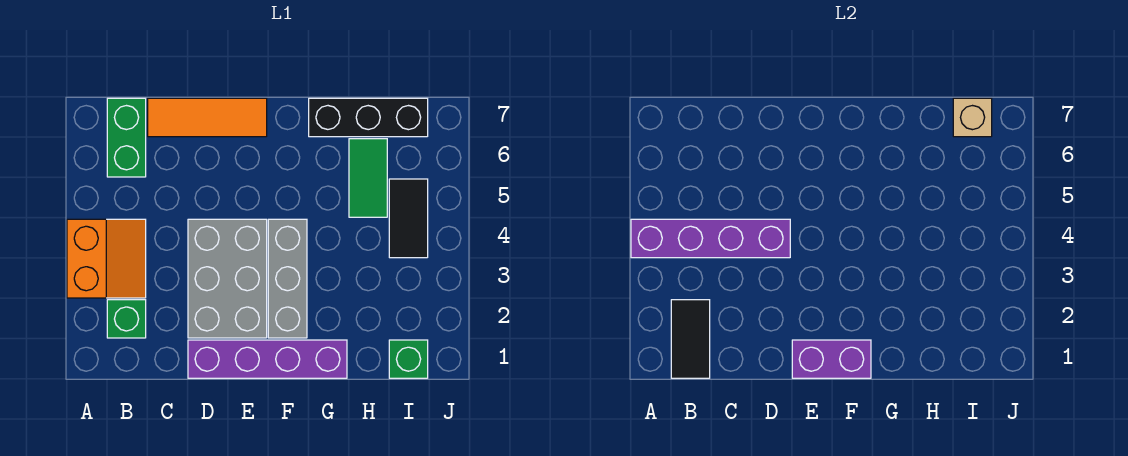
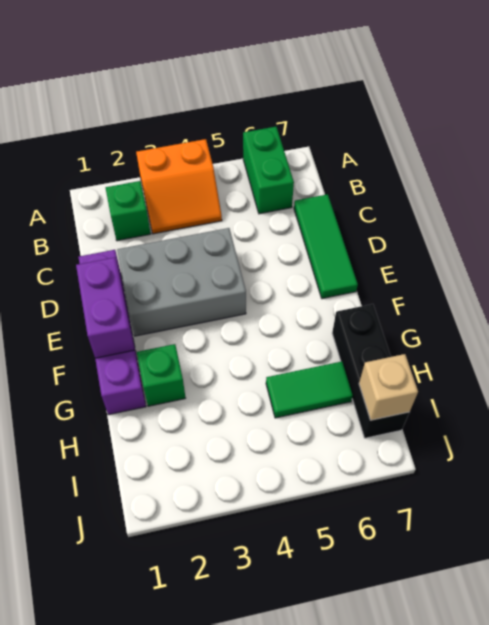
purple 1x4 brick [631,219,790,258] -> none
black 1x2 tile [671,300,710,378] -> none
green 1x2 brick [107,98,146,177] -> green 1x2 brick turned to [243,127,294,214]
orange 1x3 tile [148,98,267,137] -> green 1x3 tile [294,194,358,299]
grey 1x3 brick [268,219,307,338] -> none
green 1x1 brick [389,340,428,378] -> green 1x1 brick moved to [137,344,186,406]
black 1x2 tile [389,179,428,258] -> none

